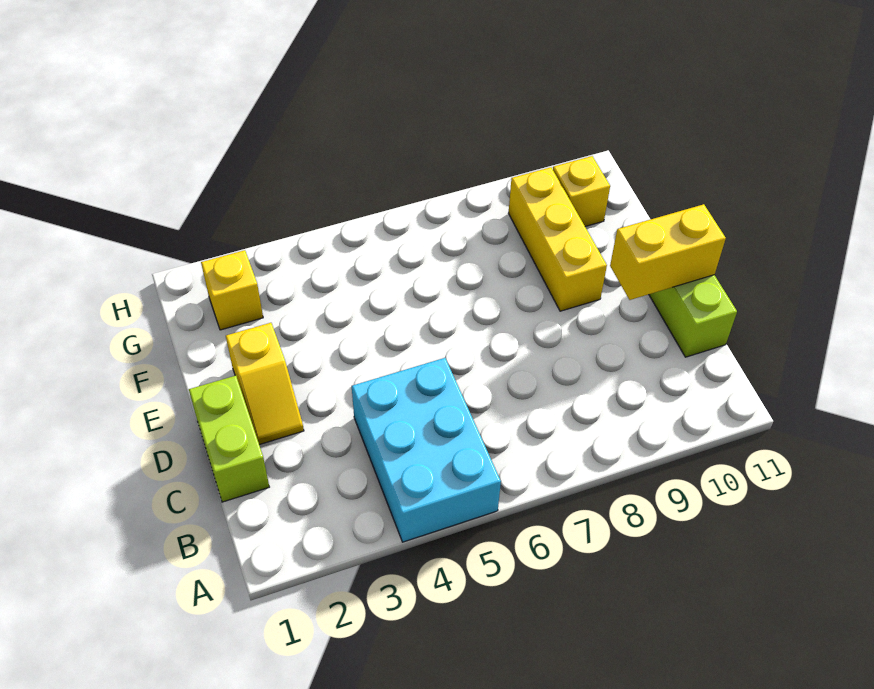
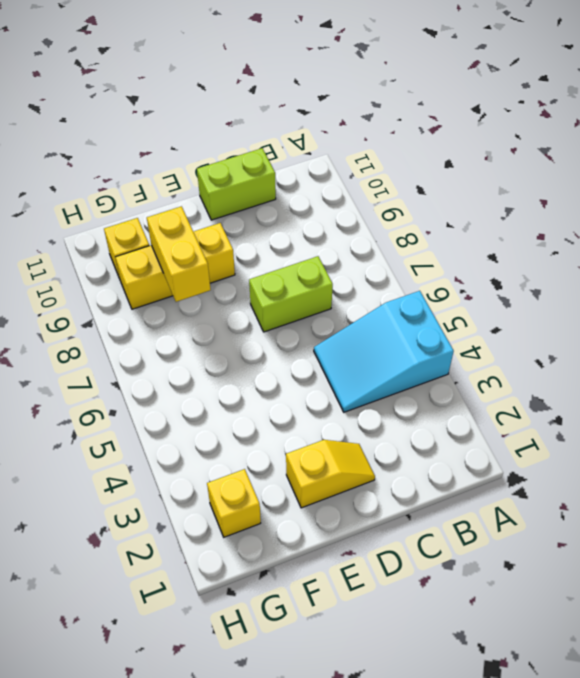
cyan 2x3 brick [352,358,501,542] -> cyan 2x3 slope [314,291,454,412]
lime 1x2 brick [189,376,269,502] -> lime 1x2 brick moved to [249,256,333,332]
yellow 1x2 brick [610,204,726,300] -> yellow 1x2 brick moved to [147,206,211,302]

